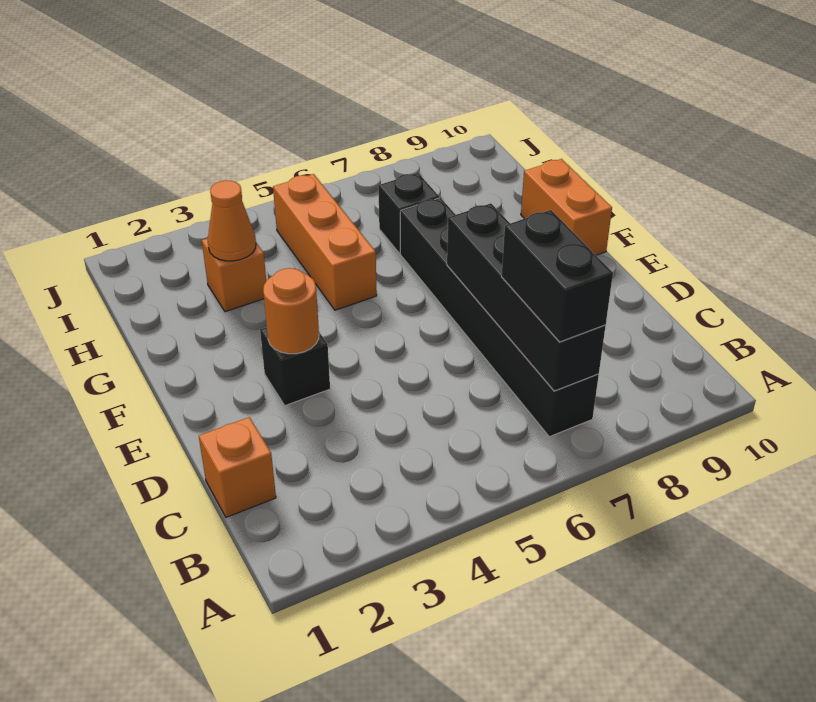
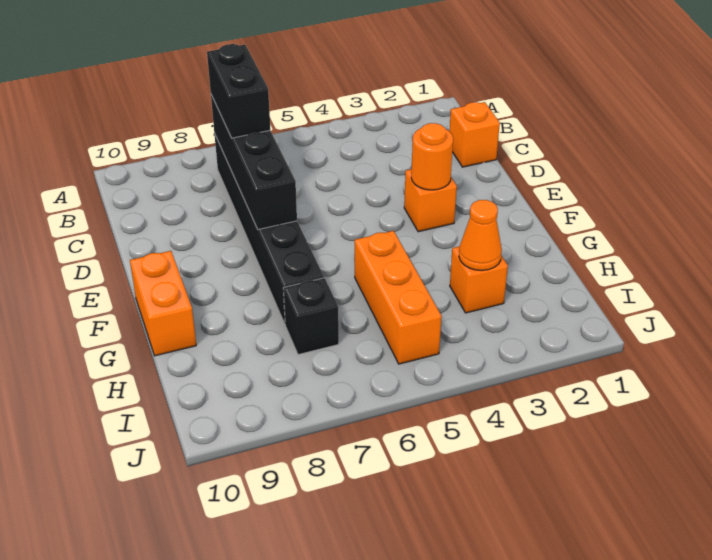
black 1x1 brick [260,327,330,406] -> orange 1x1 brick [404,169,457,232]

